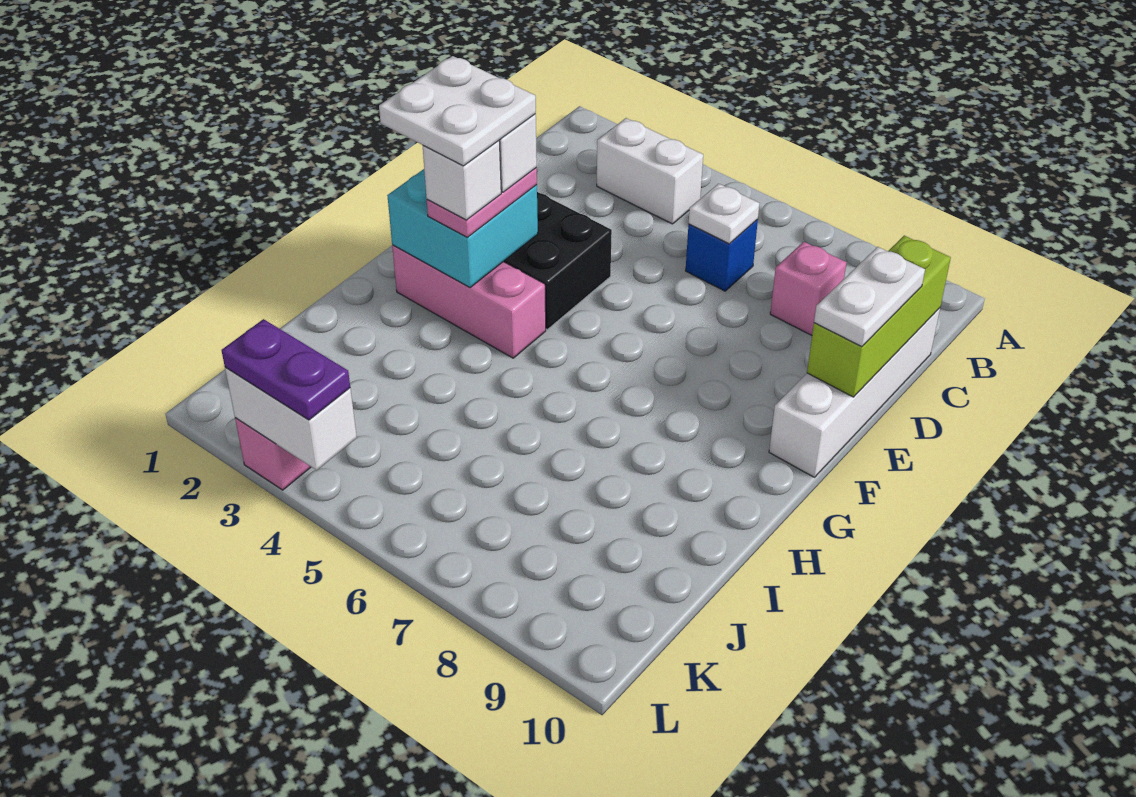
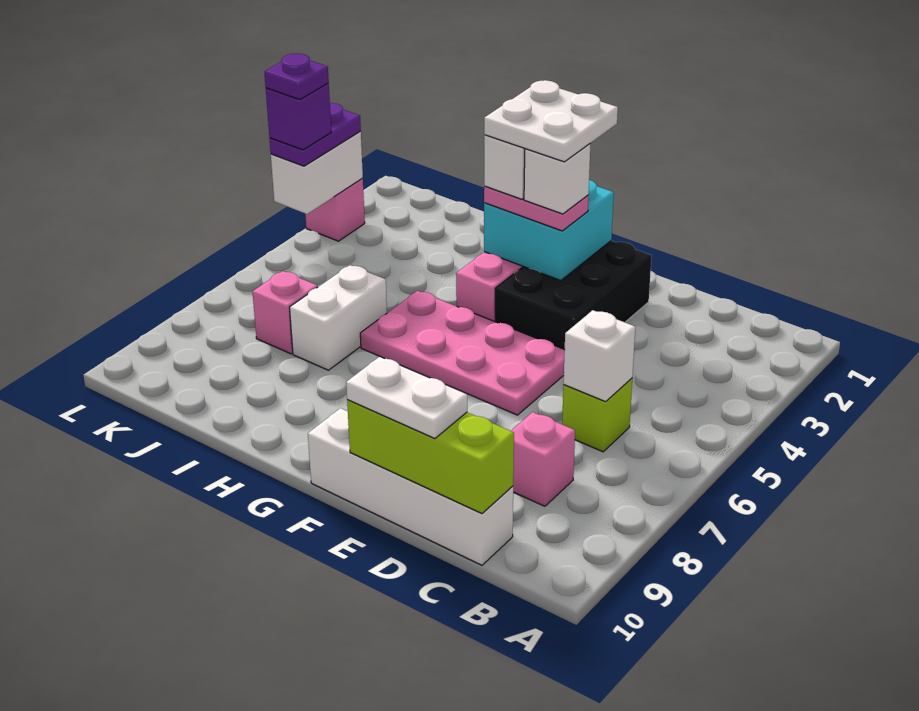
white 1x2 brick [597,118,703,224] -> white 1x2 brick moved to [290,265,387,370]
blue 1x1 brick [686,219,758,291] -> lime 1x1 brick [562,378,632,452]
white 1x1 plate [689,184,759,244] -> white 1x1 brick [564,310,635,402]
none -> pink 2x4 plate [360,291,565,415]
none -> pink 1x1 brick [252,271,318,354]
none -> purple 1x1 brick [266,84,331,150]
none -> purple 1x1 plate [264,53,329,100]

